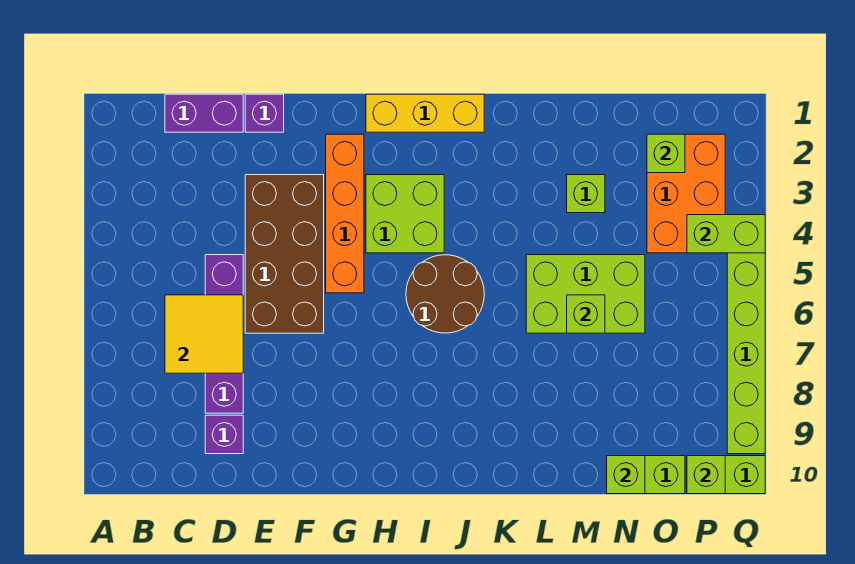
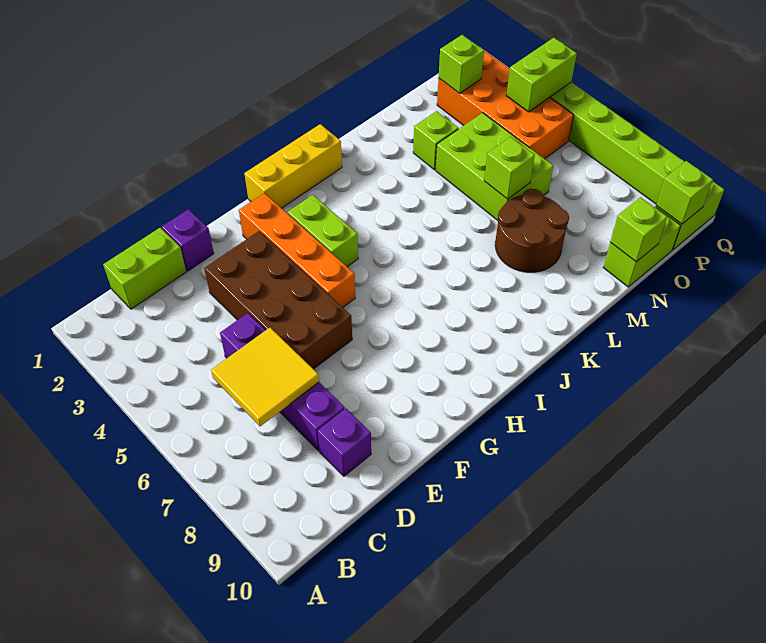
purple 1x2 brick [165,94,243,132] -> lime 1x2 brick [103,228,186,309]
lime 2x2 brick [366,175,444,253] -> lime 1x2 brick [288,195,358,267]
brown 2x2 round brick [406,255,484,333] -> brown 2x2 round brick moved to [495,189,569,272]
lime 2x3 brick [526,255,645,333] -> lime 2x3 brick turned to [435,113,553,220]
orange 2x3 brick [647,134,725,253] -> orange 2x4 brick [437,51,574,159]

